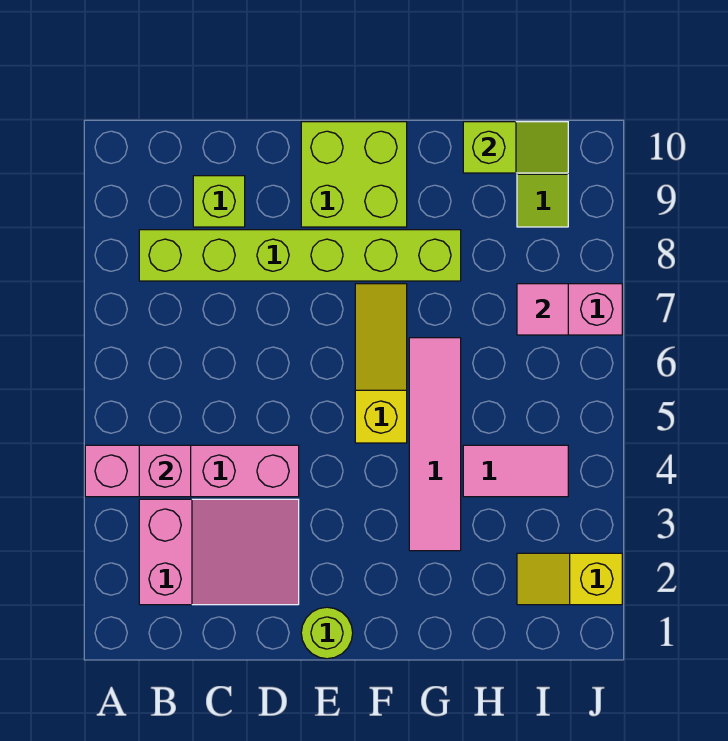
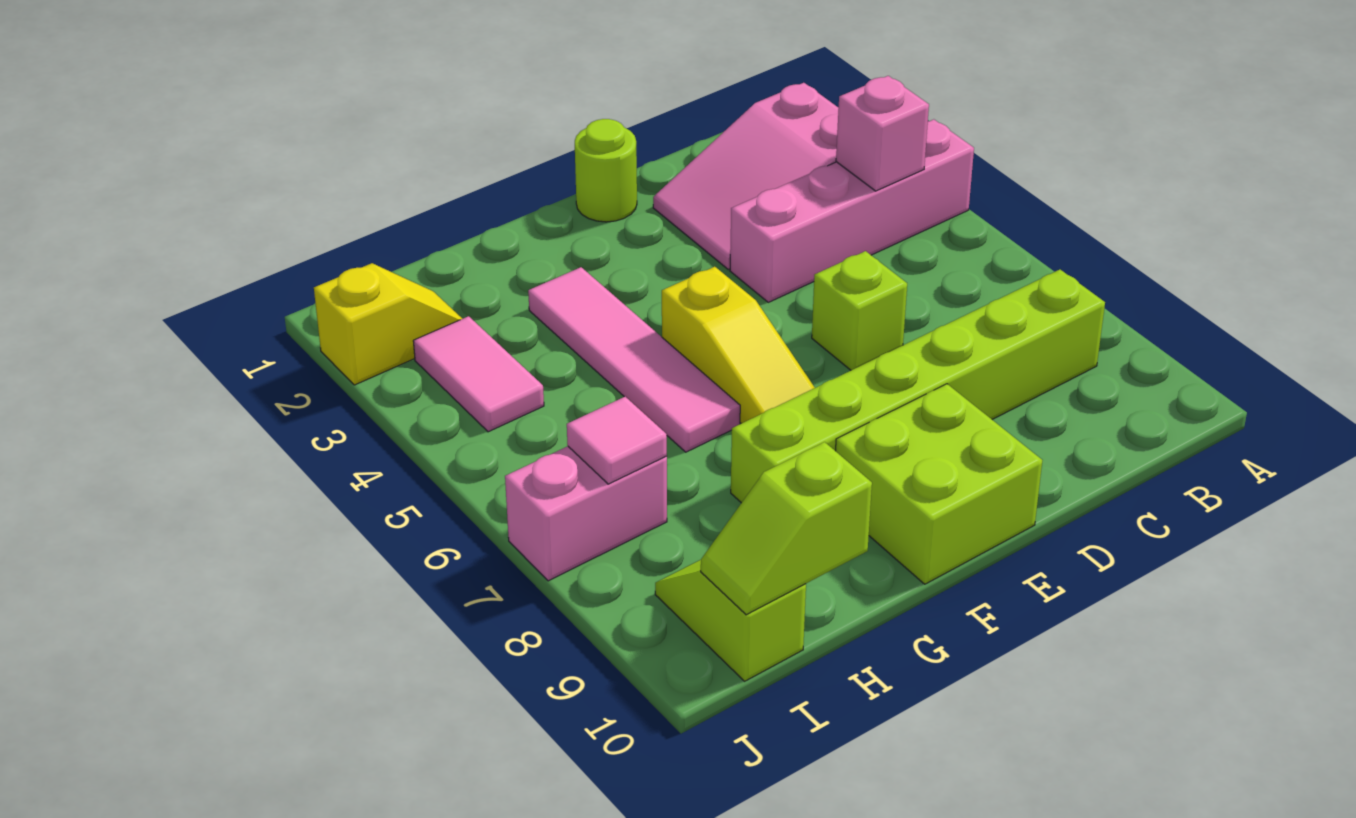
lime 1x1 brick [193,176,245,227] -> lime 1x1 brick moved to [812,251,907,370]
pink 1x2 tile [463,445,568,497] -> pink 1x2 tile turned to [413,316,544,432]

